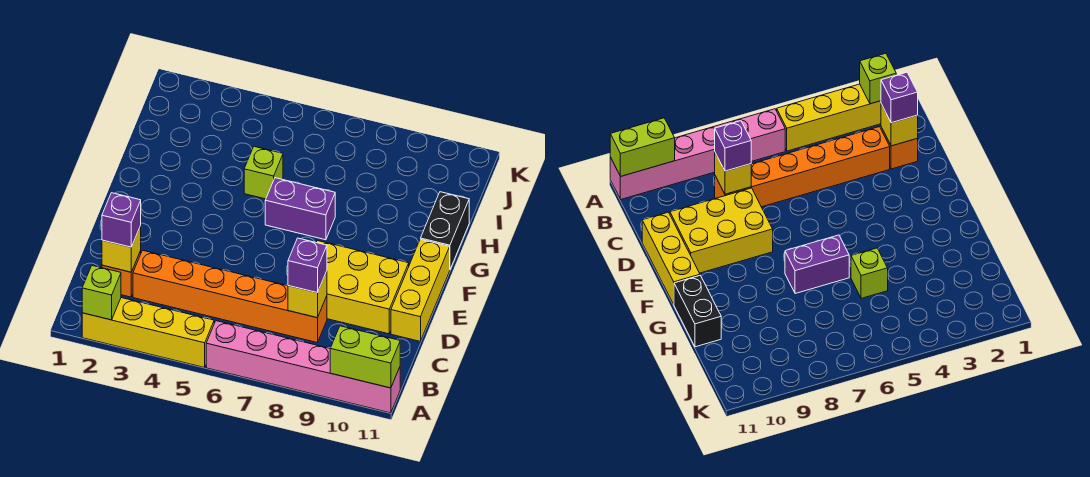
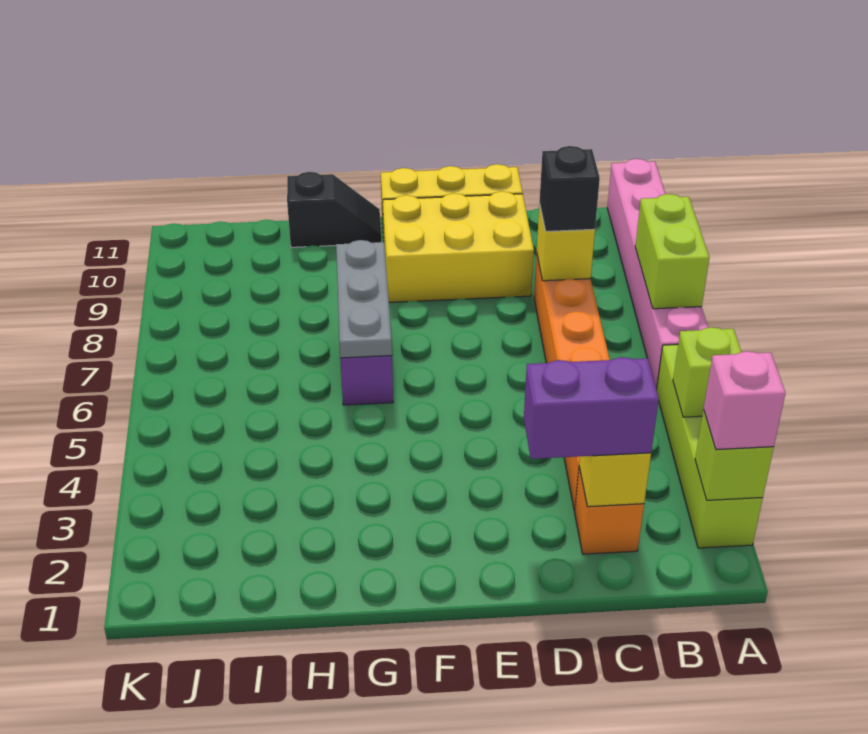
yellow 1x4 brick [82,298,214,368] -> lime 1x4 brick [657,344,763,548]
none -> pink 1x1 brick [704,351,786,450]
lime 1x2 brick [330,326,400,388] -> lime 1x2 brick moved to [635,194,709,309]
purple 1x1 brick [102,193,141,247] -> purple 1x2 brick [524,357,659,459]
purple 1x1 brick [288,238,327,293] -> black 1x1 brick [539,146,600,231]
yellow 2x3 brick [316,241,409,334] -> yellow 2x3 brick turned to [383,191,534,302]
none -> grey 1x3 plate [336,240,392,358]
black 1x2 brick [421,192,469,269] -> black 1x2 slope [287,172,382,247]
lime 1x1 brick [244,146,283,199] -> lime 1x1 brick moved to [673,327,741,417]

